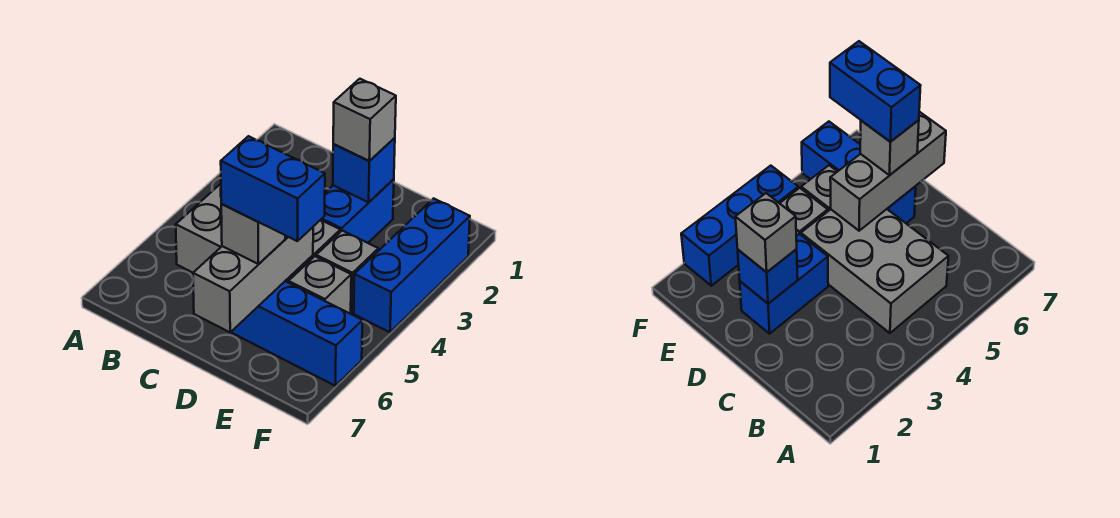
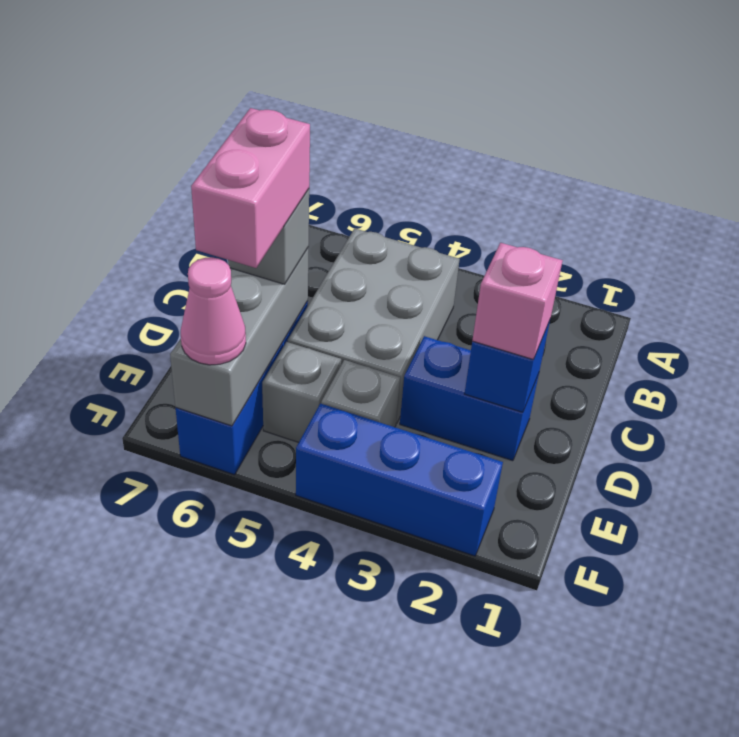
grey 1x1 brick [333,79,396,161] -> pink 1x1 brick [472,243,563,360]
grey 1x3 brick [193,227,313,332] -> grey 1x3 brick turned to [170,247,309,426]
blue 1x2 brick [221,136,325,241] -> pink 1x2 brick [191,108,310,268]
none -> pink 1x1 cone [181,257,246,365]

